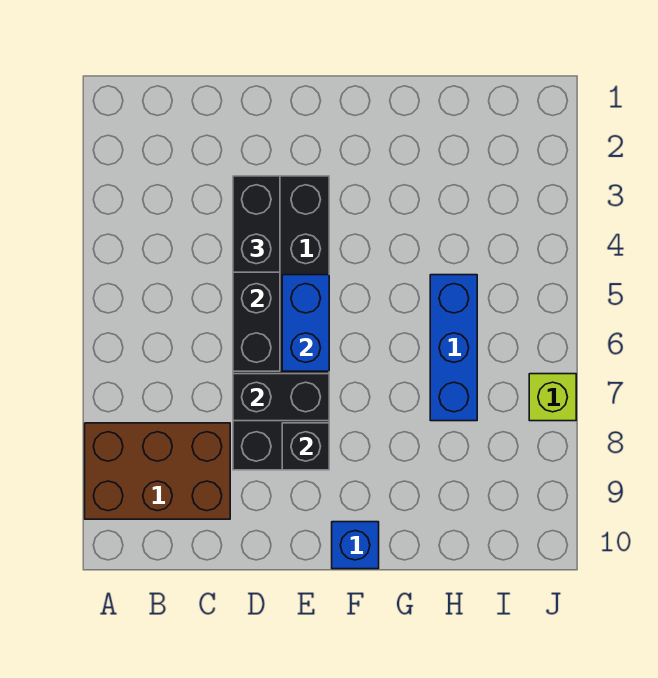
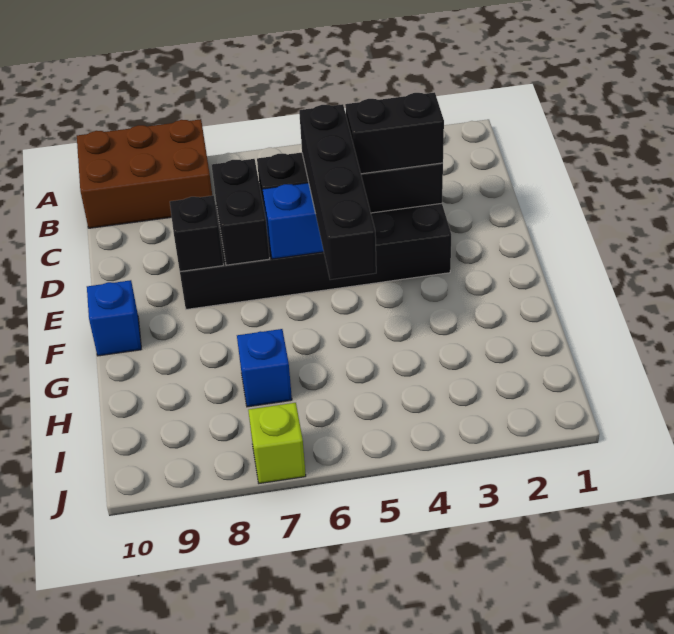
brown 2x3 brick [85,423,230,519] -> brown 2x3 brick turned to [77,119,212,228]
none -> black 1x4 brick [299,104,376,280]
blue 1x3 brick [430,275,477,421] -> blue 1x1 brick [237,329,292,407]

